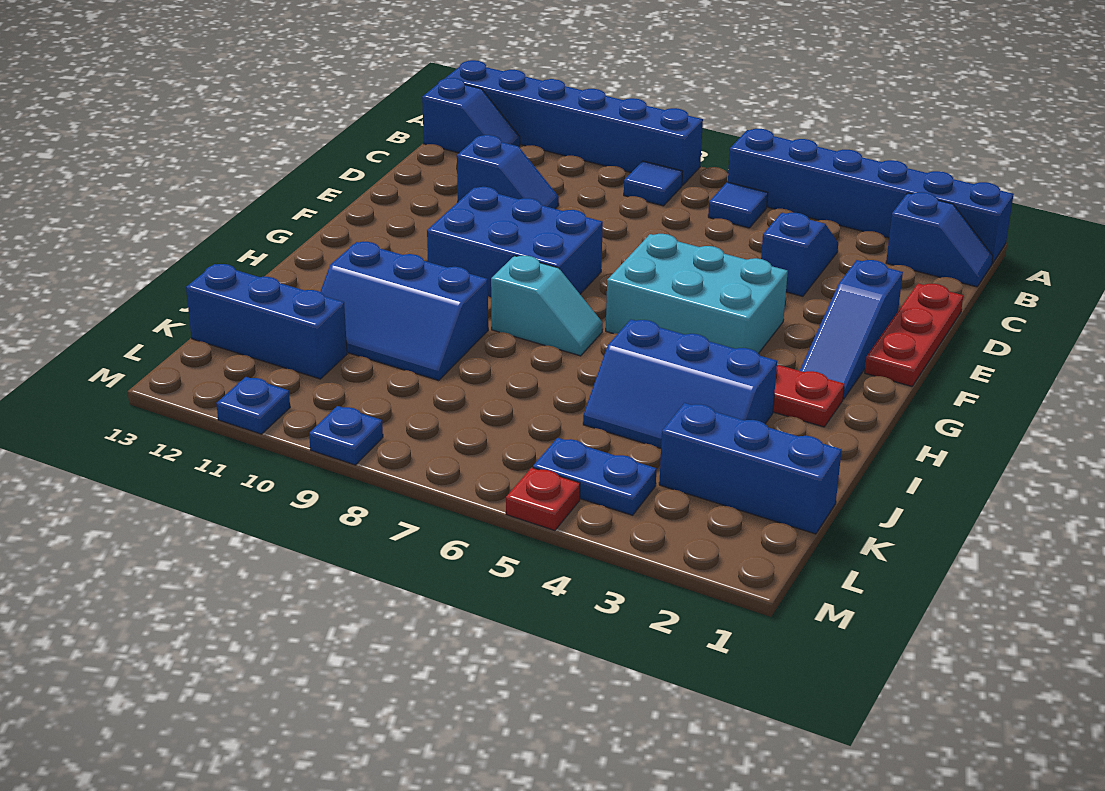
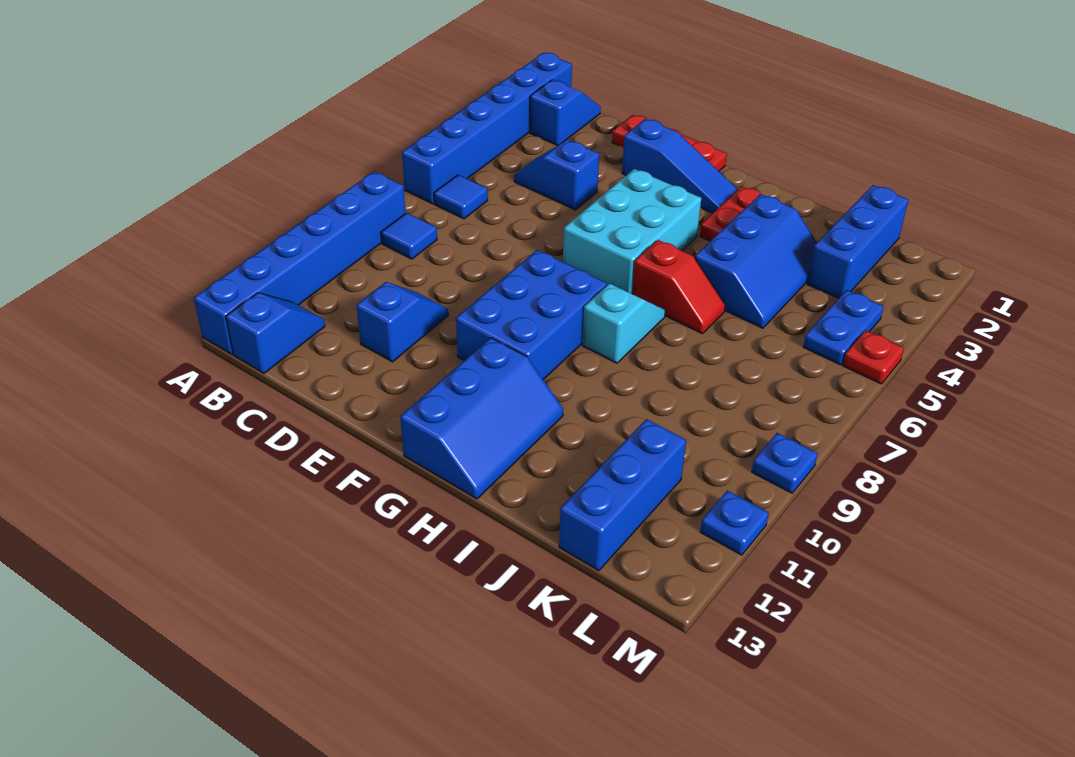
none -> red 1x2 slope [632,240,725,334]
blue 2x3 slope [320,242,488,381] -> blue 2x3 slope moved to [400,338,563,499]

